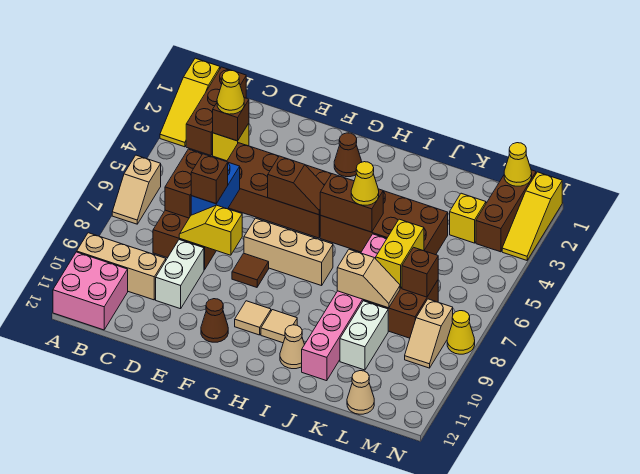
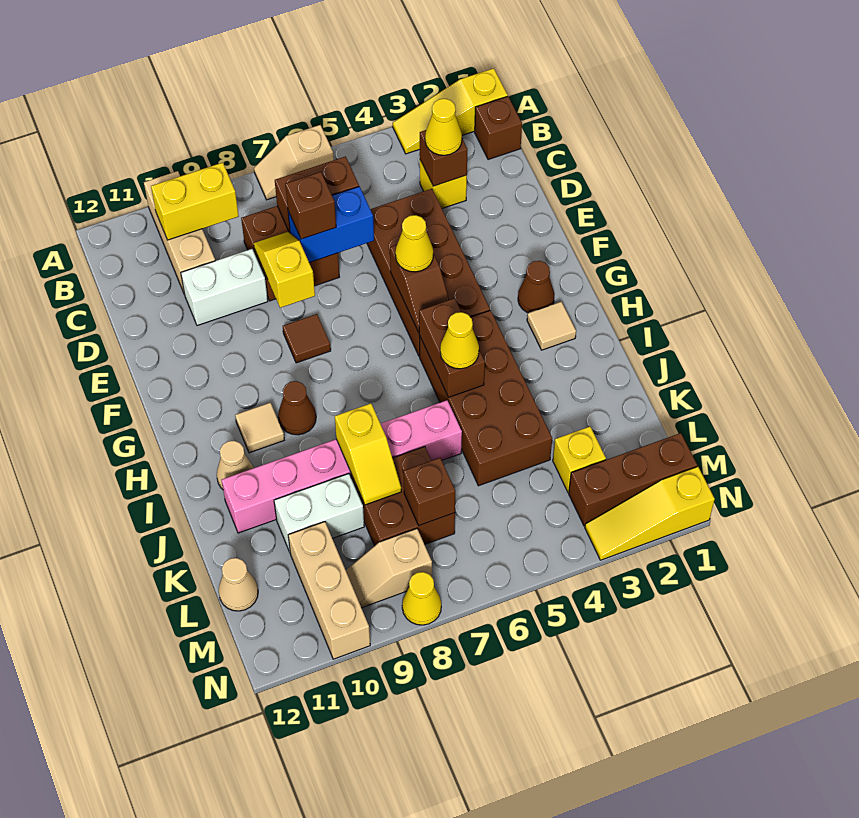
pink 2x2 brick [53,252,128,330] -> none
brown 1x3 brick [186,67,246,155] -> brown 1x1 brick [475,96,522,160]
tan 1x3 brick [244,218,333,286] -> tan 1x3 brick moved to [288,522,370,659]
brown 1x1 cone [201,299,228,342] -> brown 1x1 cone moved to [278,381,316,435]
tan 1x1 tile [235,301,271,335] -> tan 1x1 tile moved to [527,302,576,350]
tan 1x2 slope [337,249,400,308] -> yellow 1x2 slope [335,403,401,505]
yellow 1x2 brick [376,219,424,288] -> yellow 1x2 brick moved to [151,163,239,240]
yellow 1x1 cone [504,143,532,186] -> yellow 1x1 cone moved to [395,215,433,272]

